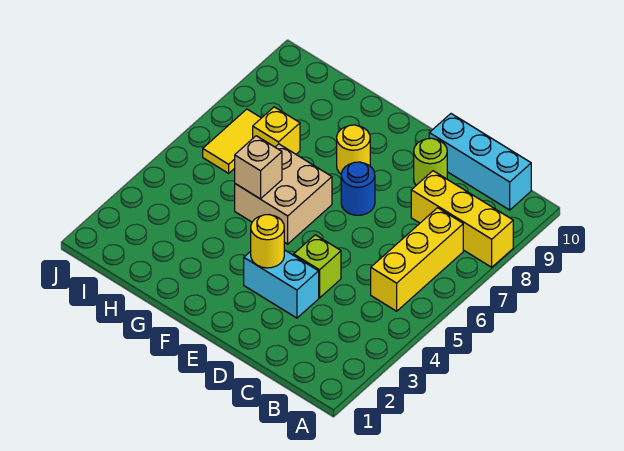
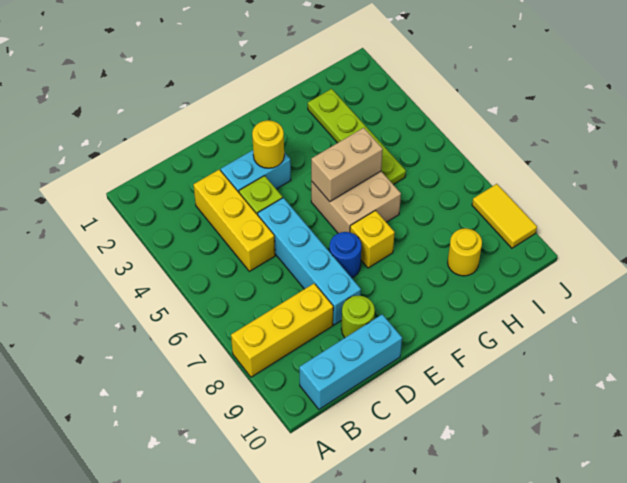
yellow 1x3 brick [371,208,463,311] -> yellow 1x3 brick moved to [194,170,275,271]
none -> cyan 1x4 brick [258,198,361,325]
yellow 1x1 round brick [337,125,370,174] -> yellow 1x1 round brick moved to [448,228,482,276]
tan 1x1 brick [235,136,282,199] -> tan 1x2 brick [311,128,383,202]
none -> lime 1x4 plate [308,89,406,185]
yellow 1x1 brick [253,107,300,154] -> yellow 1x1 brick moved to [350,211,395,268]
yellow 1x2 tile [203,109,261,173] -> yellow 1x2 tile moved to [472,184,537,248]

